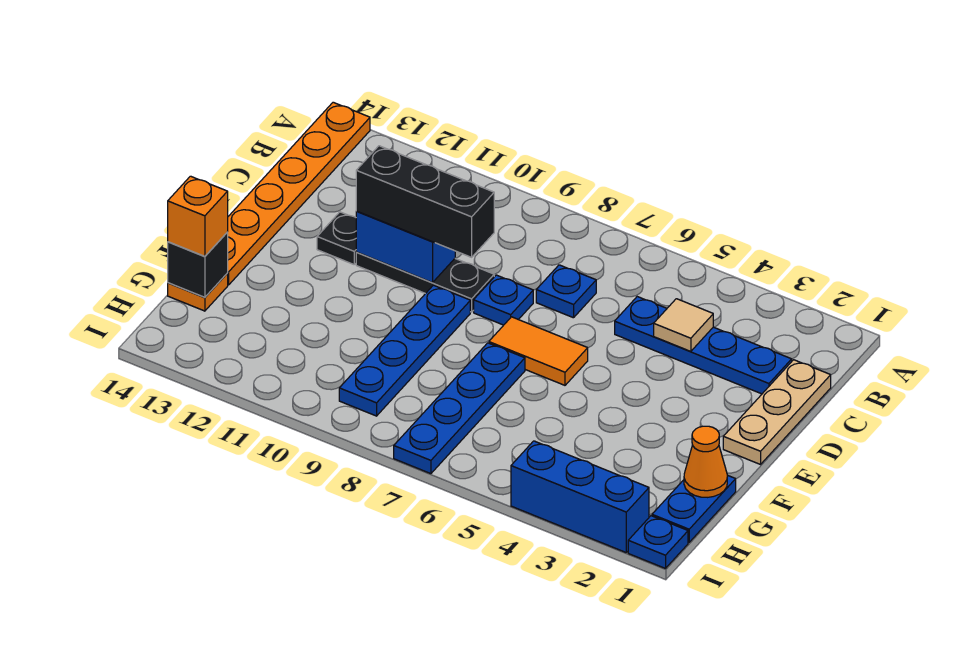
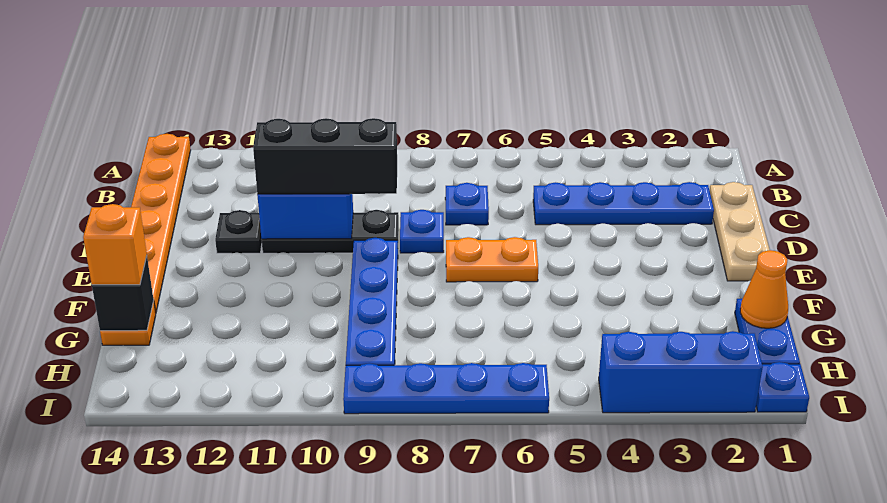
tan 1x1 tile [654,299,713,351] -> none
orange 1x2 tile [489,317,588,385] -> orange 1x2 plate [446,237,538,282]
blue 1x4 plate [394,343,525,474] -> blue 1x4 plate turned to [343,363,549,414]

